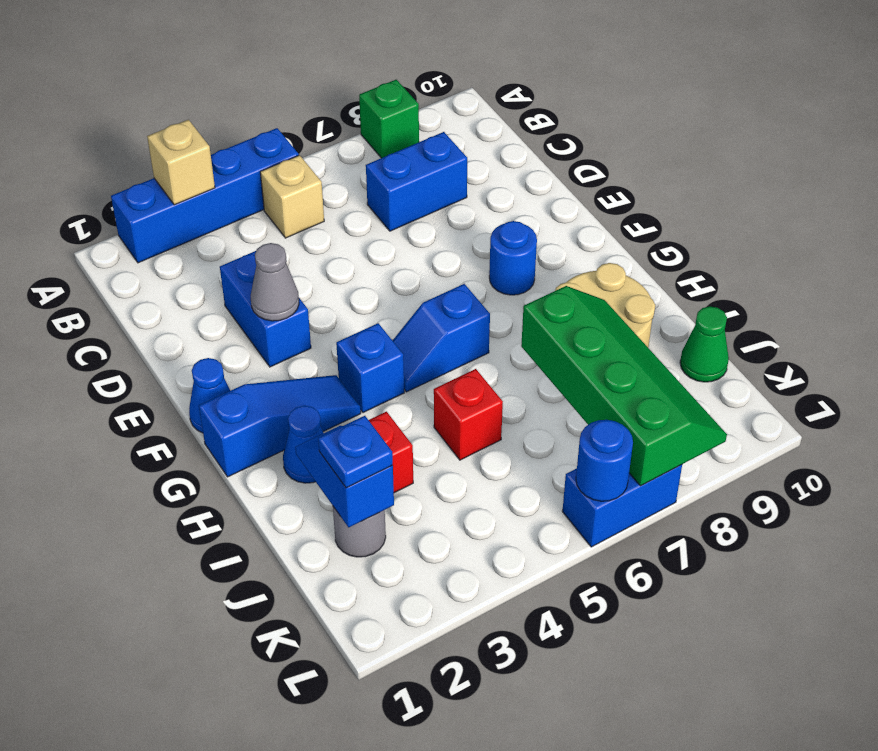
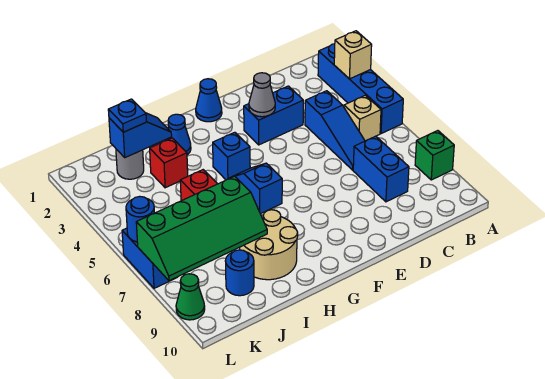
blue 1x1 round brick [489,221,537,295] -> blue 1x1 round brick moved to [225,250,254,296]
blue 1x3 slope [199,375,361,477] -> blue 1x3 slope moved to [305,91,365,170]
green 1x1 cone [680,306,729,382] -> green 1x1 cone moved to [176,274,205,320]

